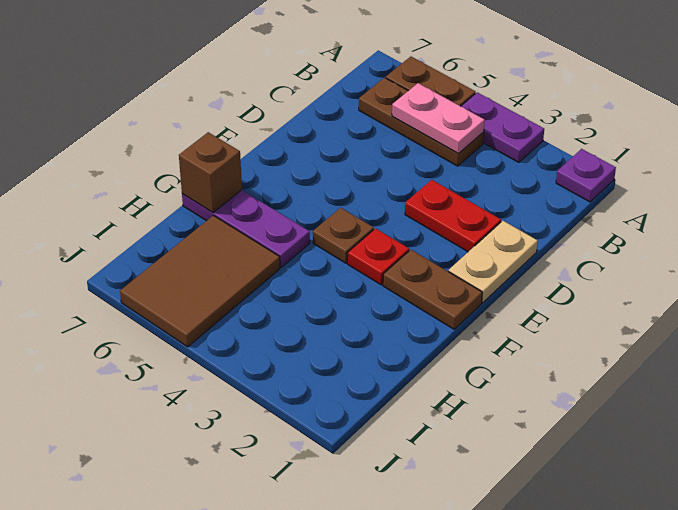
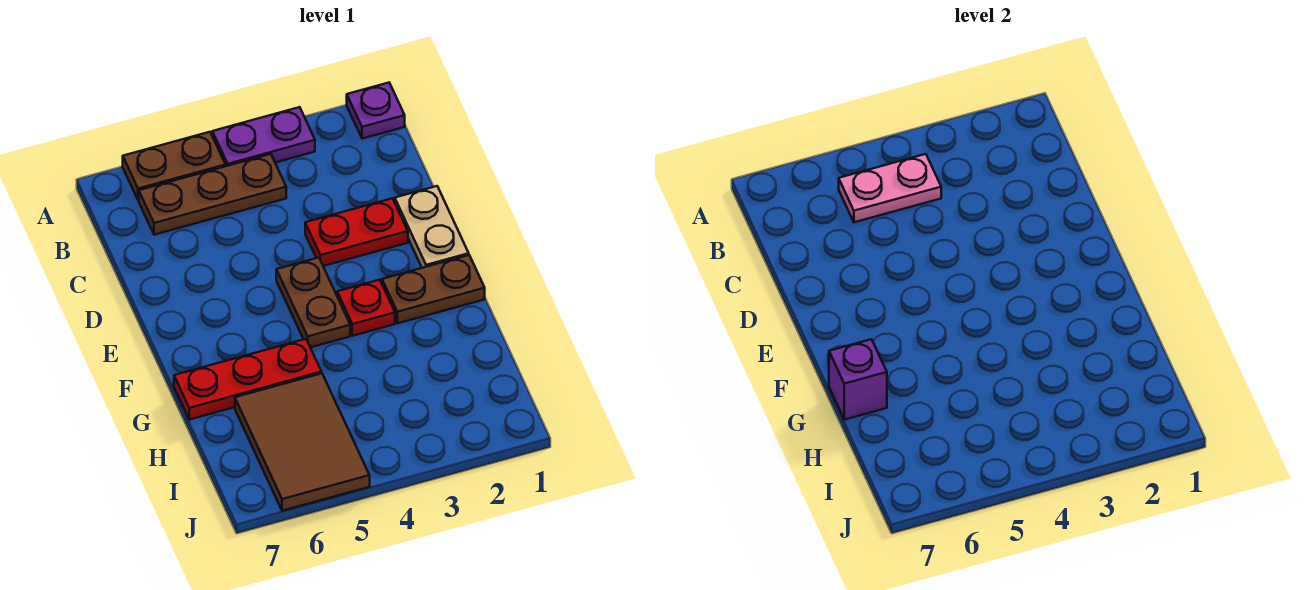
brown 1x1 plate [313,208,374,263] -> brown 1x2 plate [276,258,350,347]
purple 1x3 plate [182,190,310,267] -> red 1x3 plate [174,339,322,420]
brown 1x1 brick [179,132,242,212] -> purple 1x1 brick [829,339,887,420]

